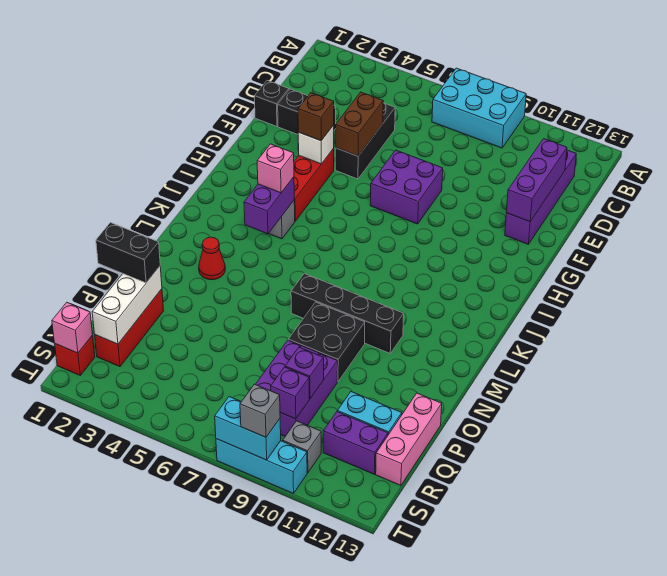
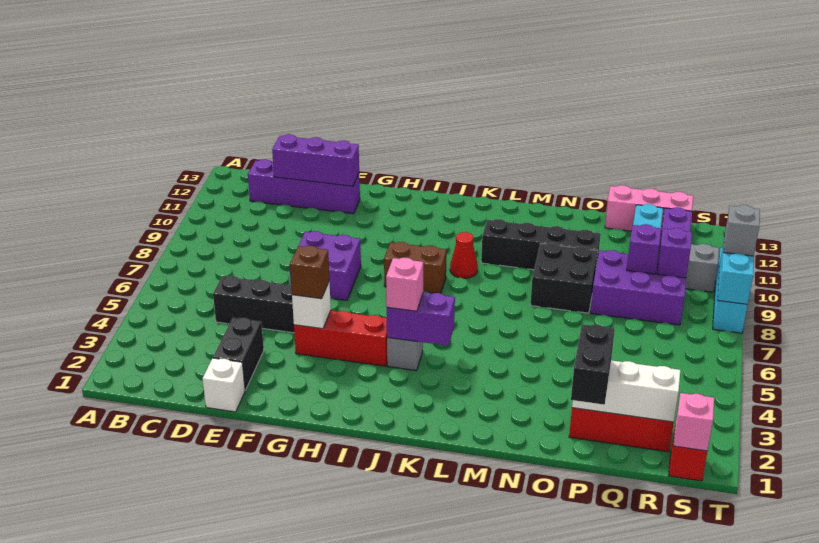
cyan 2x3 brick [432,68,526,148] -> none
black 1x1 brick [254,81,289,126] -> white 1x1 brick [202,358,245,412]
brown 1x2 brick [335,92,383,156] -> brown 1x2 brick moved to [384,242,447,293]
red 1x1 cone [199,237,225,280] -> red 1x1 cone moved to [450,232,478,278]
black 1x4 brick [291,273,404,353] -> black 1x4 brick turned to [481,219,601,270]

